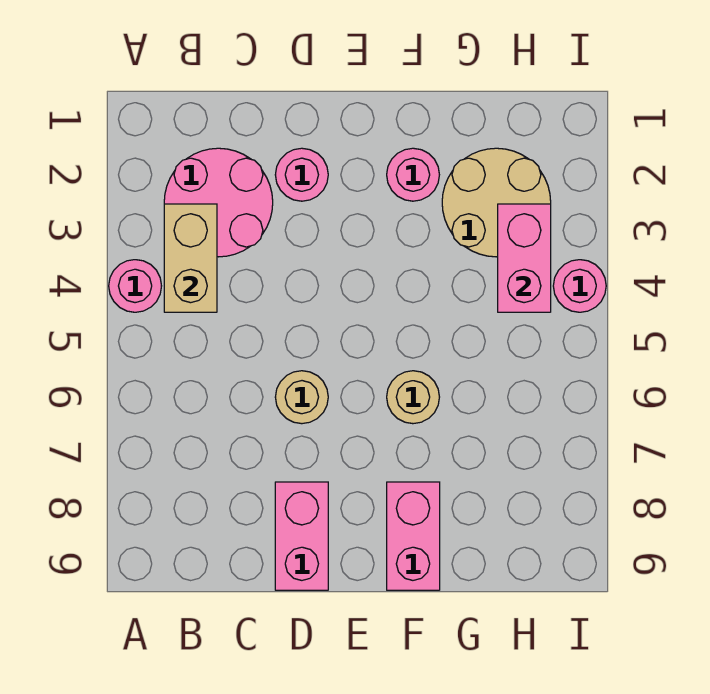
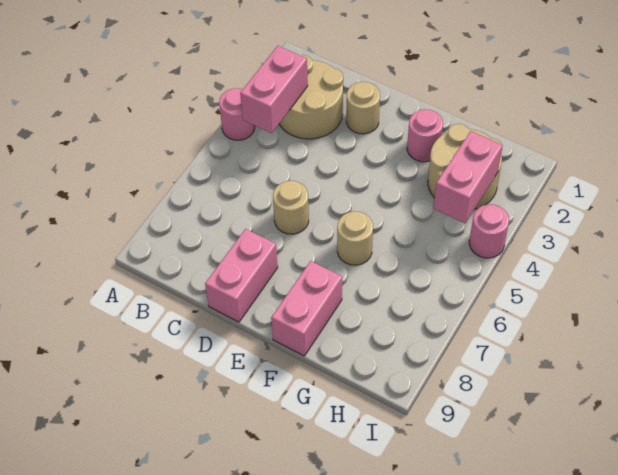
pink 2x2 round brick [164,148,273,257] -> tan 2x2 round brick [279,55,343,139]
tan 1x2 brick [164,204,217,312] -> pink 1x2 brick [240,46,308,133]
pink 1x1 round brick [275,148,328,201] -> tan 1x1 round brick [346,82,380,134]

